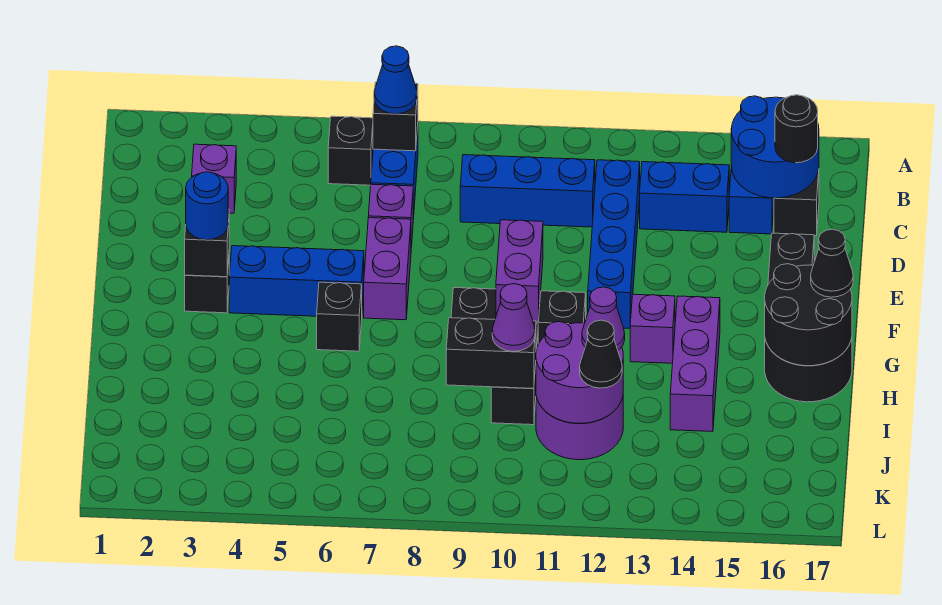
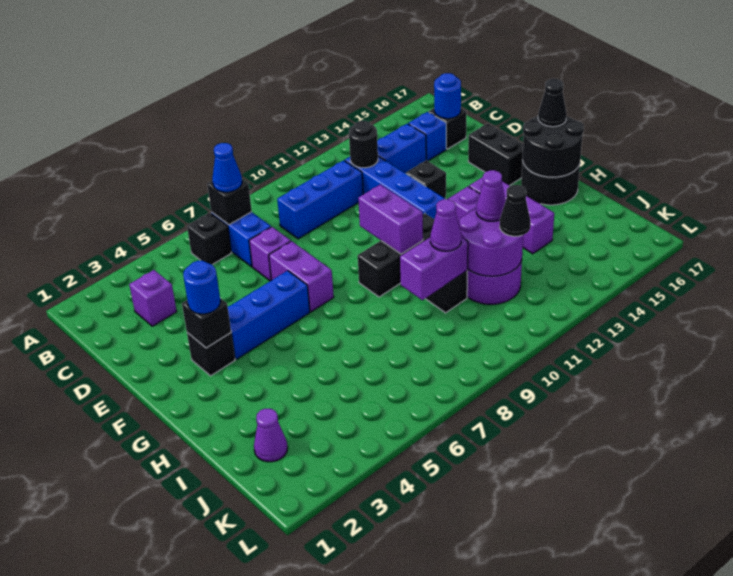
blue 2x2 round brick [731,96,819,198] -> blue 1x1 round brick [434,73,461,119]
black 1x1 round brick [775,95,818,163] -> black 1x1 round brick moved to [349,121,378,168]
black 1x1 brick [317,282,362,351] -> black 1x1 brick moved to [406,160,446,199]
black 1x2 brick [446,318,536,388] -> purple 1x2 brick [400,237,468,300]
none -> purple 1x1 cone [254,409,288,462]

